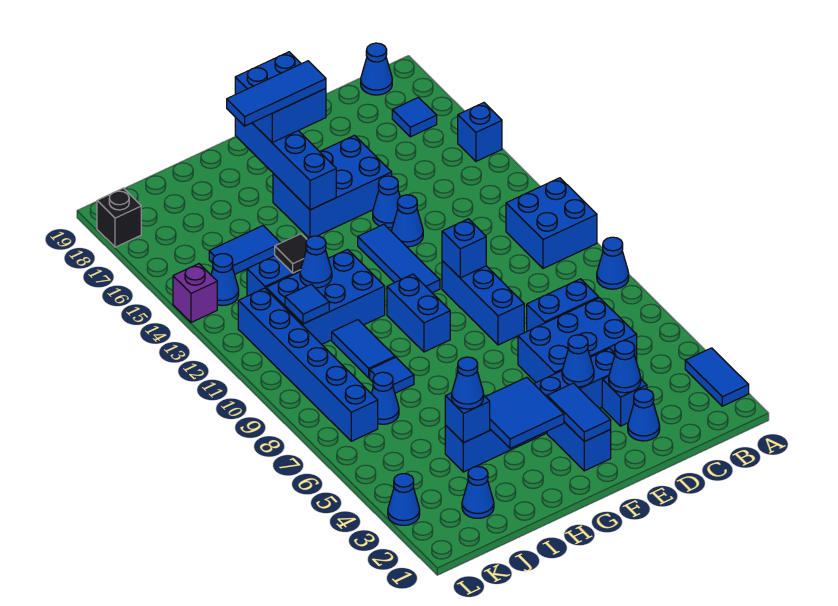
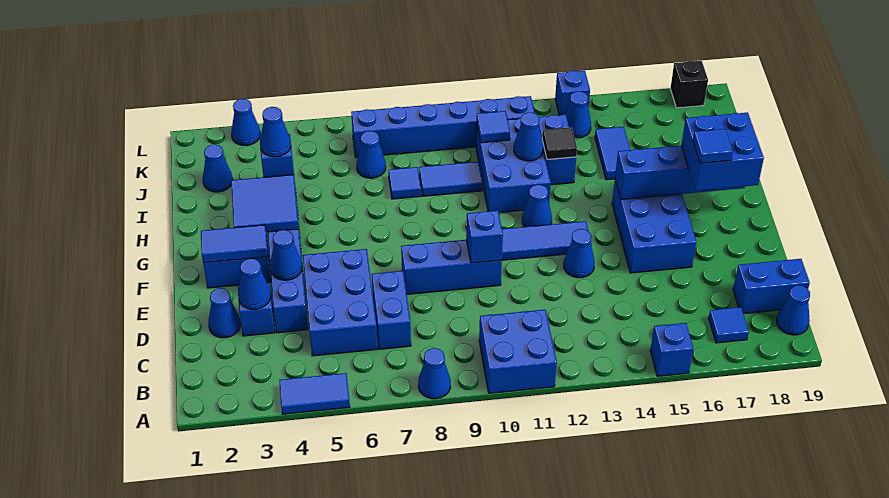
blue 1x2 tile [685,348,749,406] -> blue 1x2 tile moved to [279,373,350,414]
blue 1x1 cone [373,176,400,228] -> blue 1x1 cone moved to [522,184,552,227]
blue 1x3 tile [227,61,326,126] -> blue 1x1 tile [693,129,733,163]
blue 1x2 brick [387,274,450,352] -> blue 1x2 brick moved to [733,259,810,314]
purple 1x1 brick [173,264,217,322] -> blue 1x1 brick [555,71,590,115]

